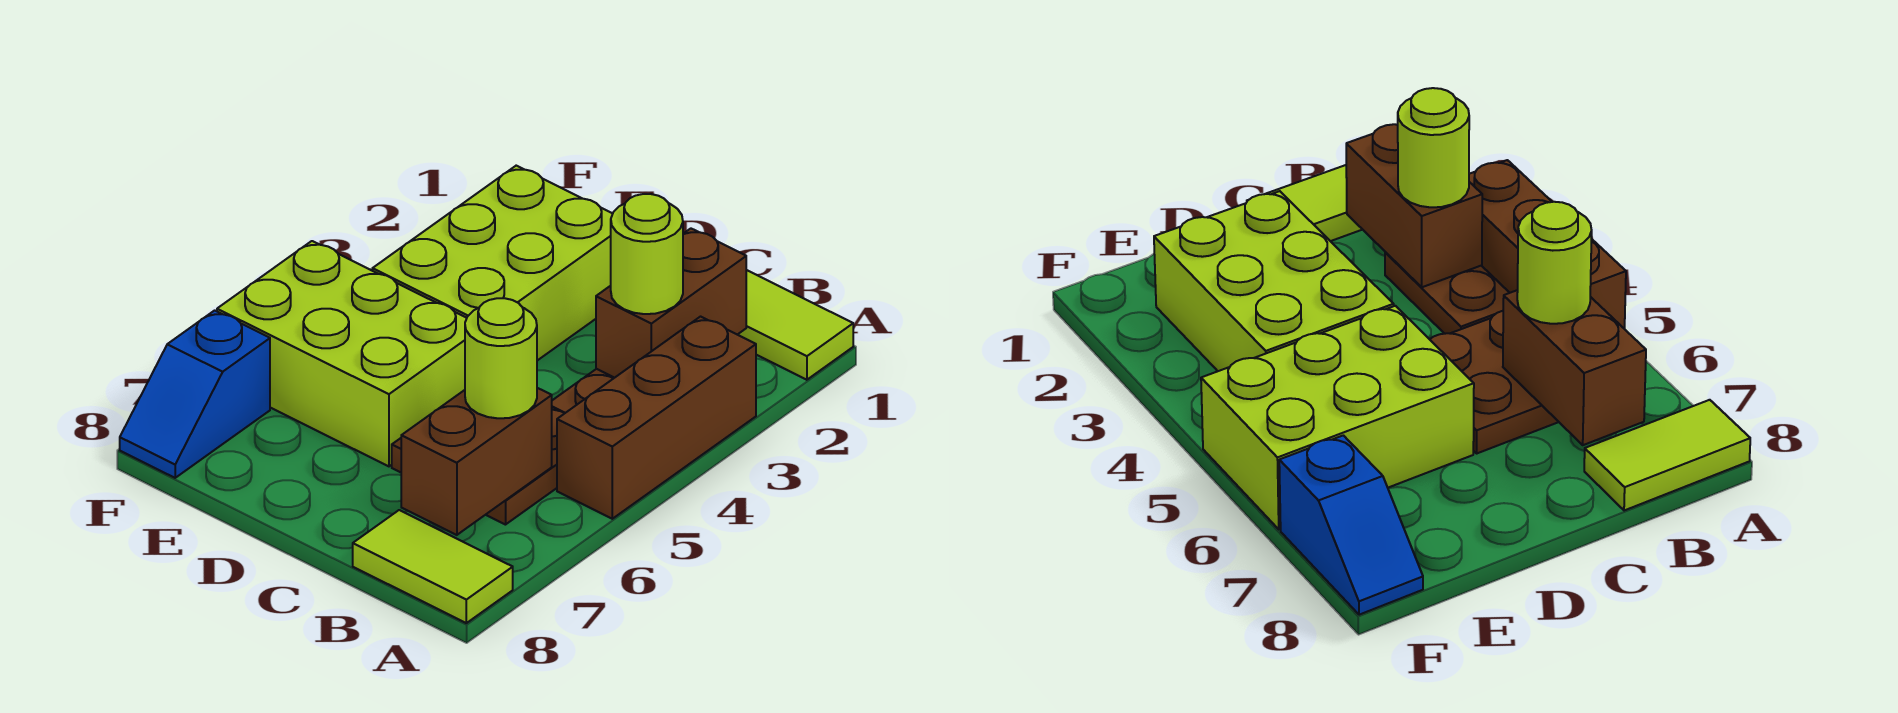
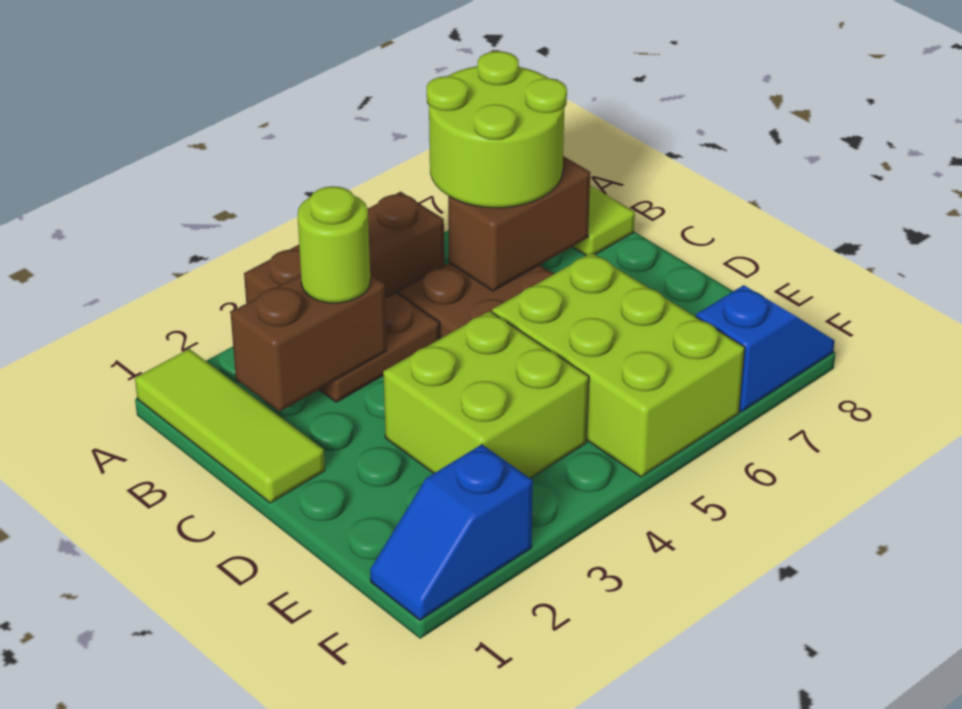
lime 1x1 round brick [465,298,537,418] -> lime 2x2 round brick [427,51,567,208]
lime 2x3 brick [373,166,613,361] -> lime 2x2 brick [383,311,589,478]
none -> blue 1x2 slope [370,444,533,620]

